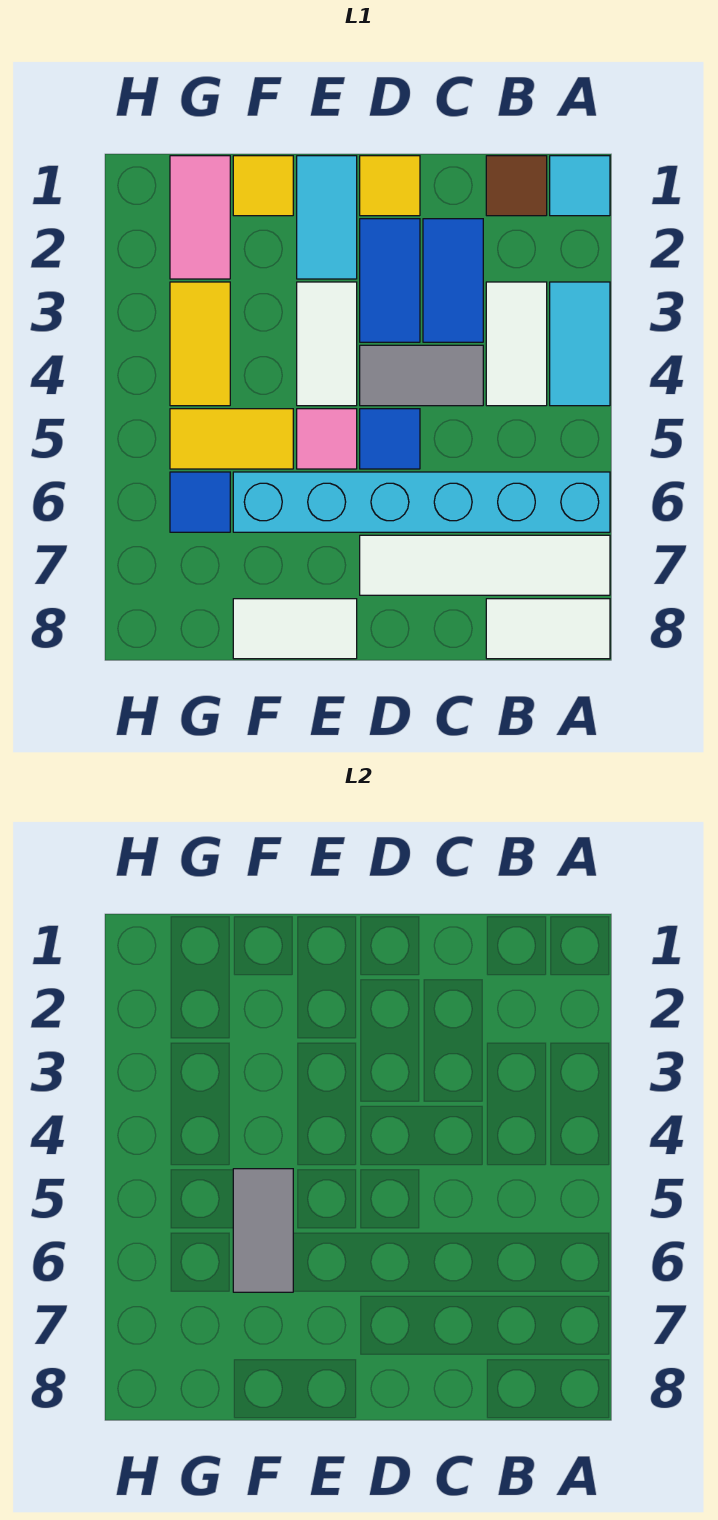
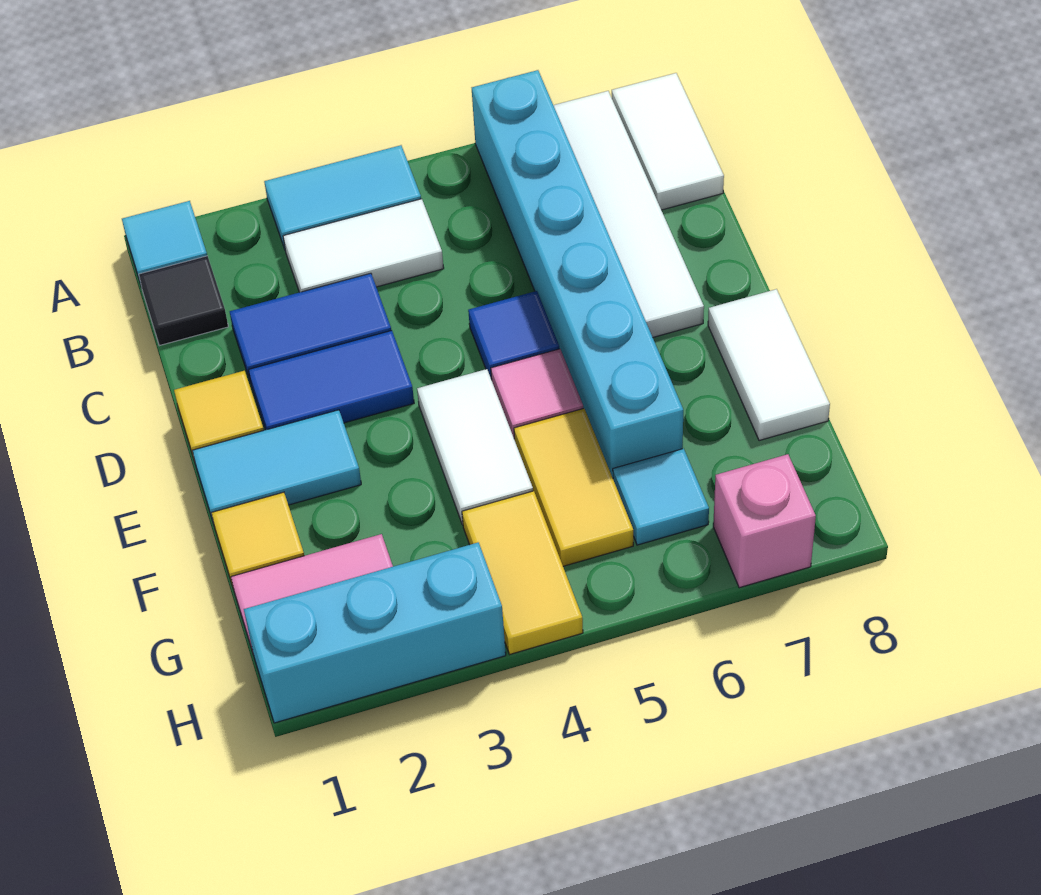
brown 1x1 tile [486,156,547,216] -> black 1x1 tile [139,256,228,346]
grey 1x2 tile [360,345,483,406] -> none
white 1x2 tile [297,282,357,406] -> white 1x2 tile turned to [417,369,533,525]
grey 1x2 tile [233,1169,293,1292] -> none
yellow 1x2 tile [170,282,230,406] -> yellow 1x2 tile turned to [462,491,583,654]
blue 1x1 tile [170,472,230,532] -> cyan 1x1 tile [613,449,709,545]
none -> cyan 1x3 brick [244,542,506,723]
none -> pink 1x1 brick [713,454,816,588]

